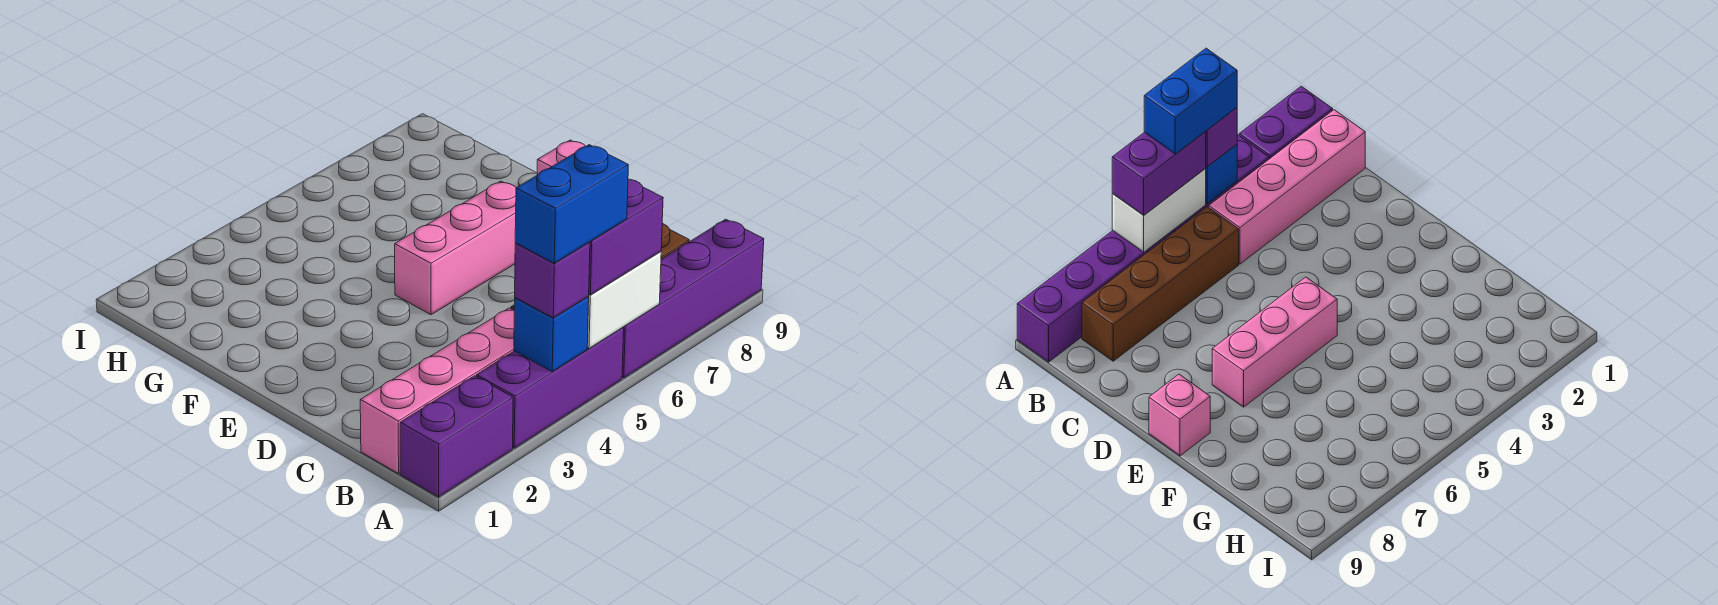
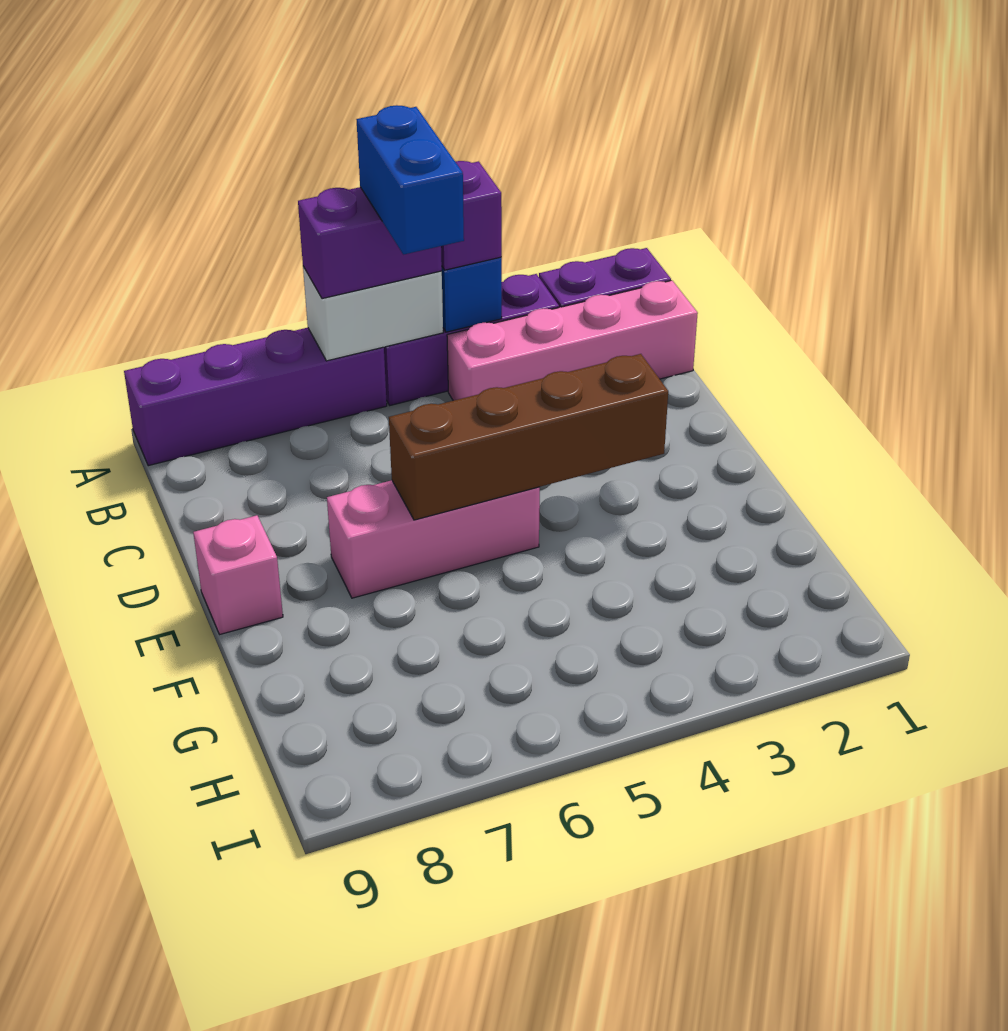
blue 1x2 brick [515,145,628,263] -> blue 1x2 brick turned to [357,105,464,255]
brown 1x4 brick [1082,207,1239,361] -> brown 1x4 brick moved to [389,354,668,520]

